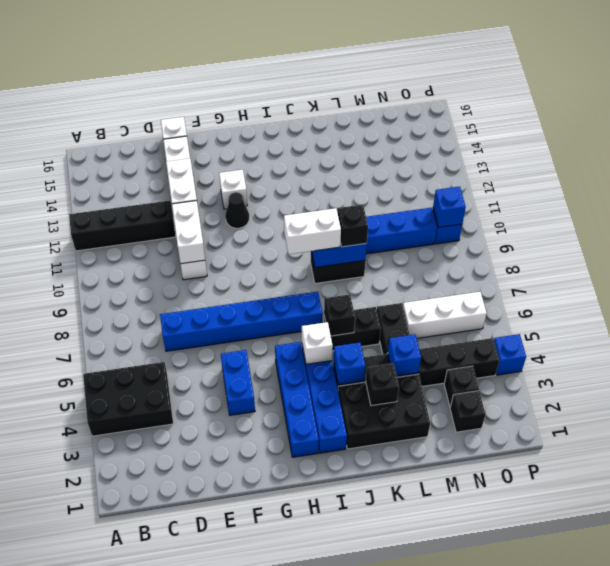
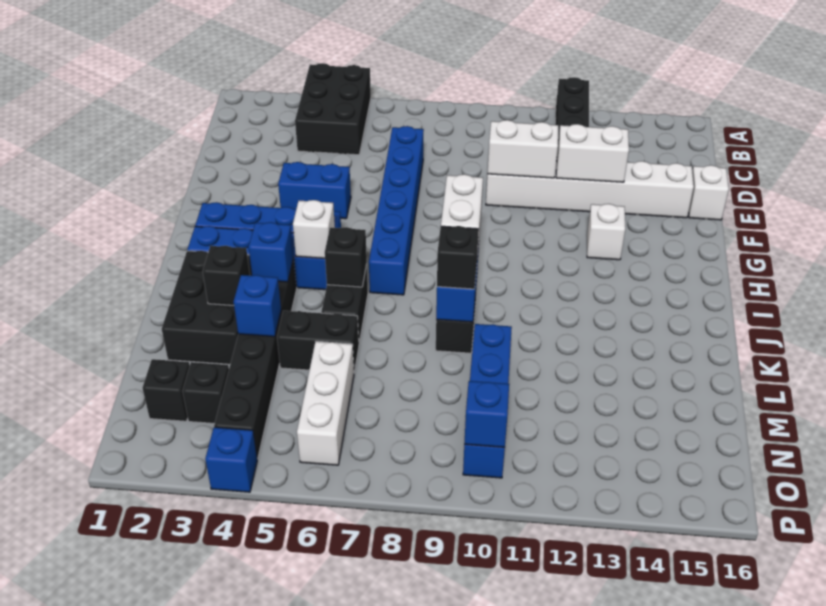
black 1x1 cone [225,192,249,228] -> none

